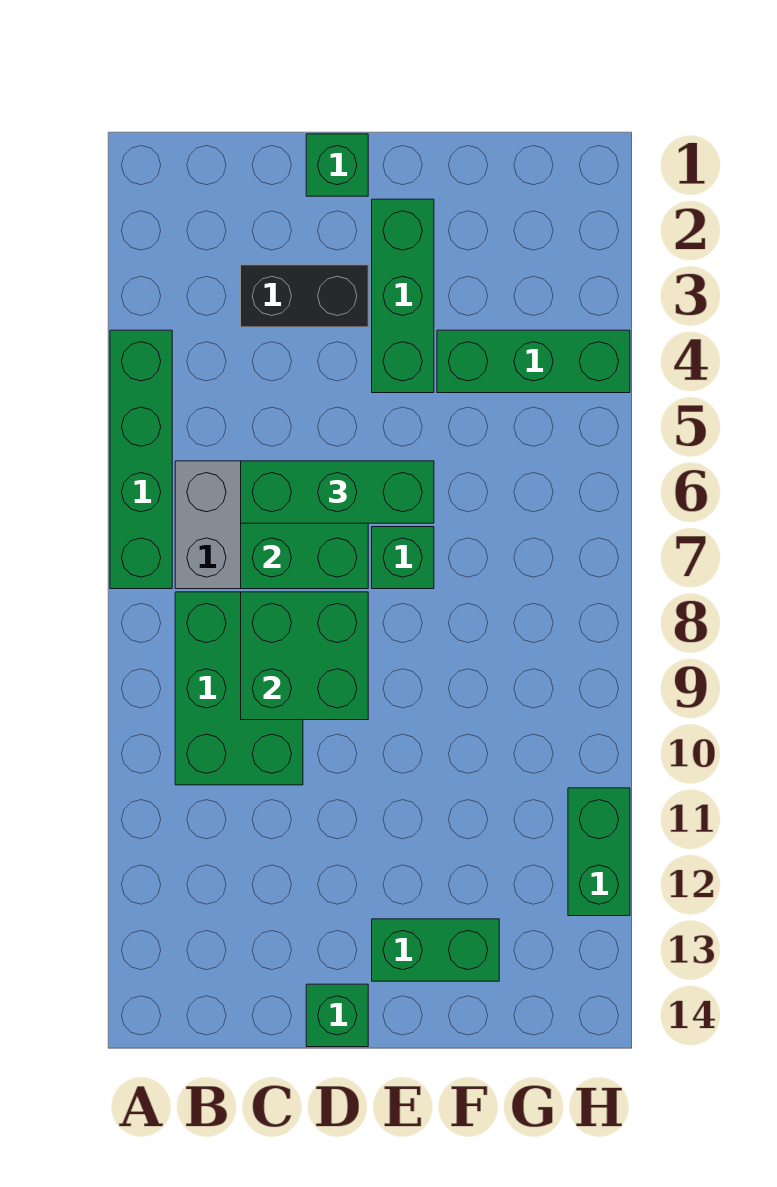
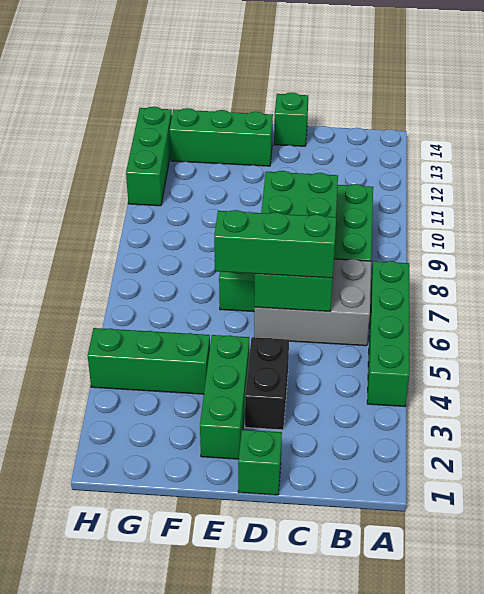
black 1x2 brick [241,265,368,327] -> black 1x2 brick turned to [245,337,289,430]
green 1x2 brick [372,919,499,981] -> green 1x3 brick [170,108,273,166]
green 1x2 brick [568,788,630,916] -> green 1x3 brick [126,107,172,206]

